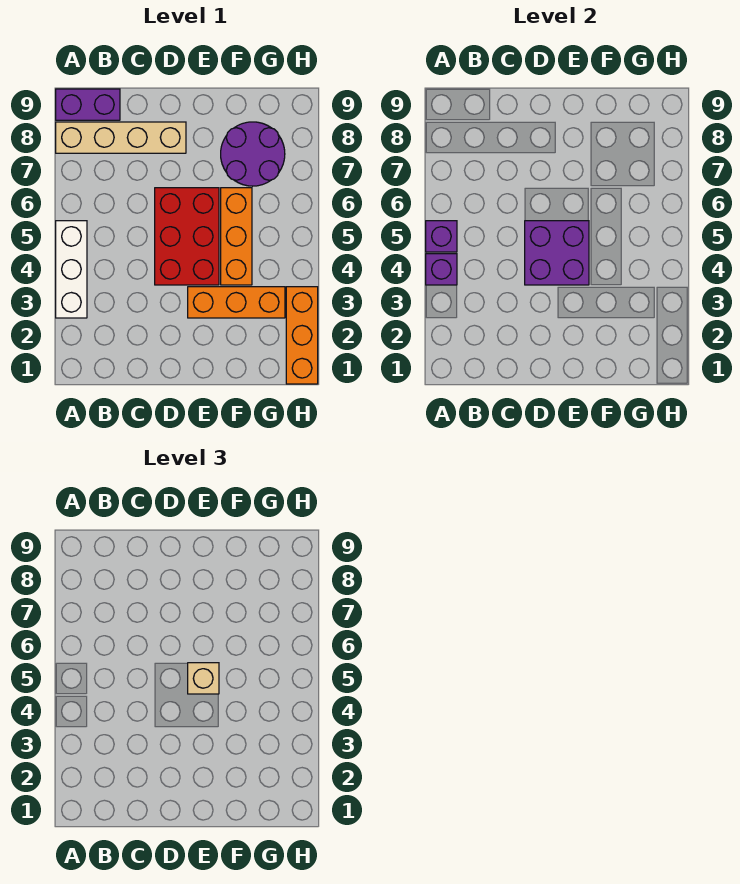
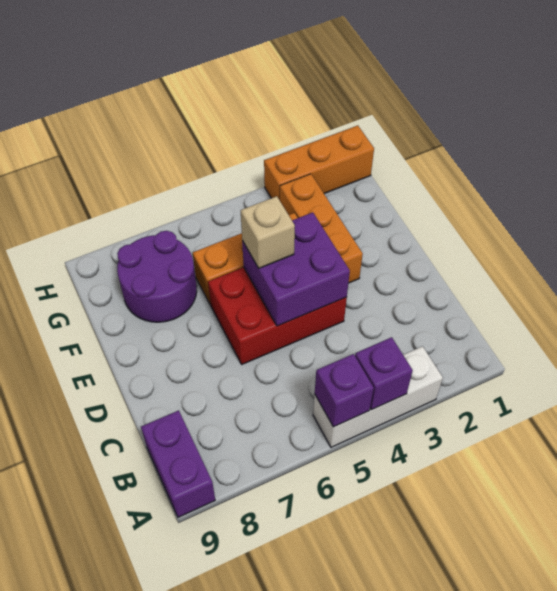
tan 1x4 brick [56,122,186,153] -> none

